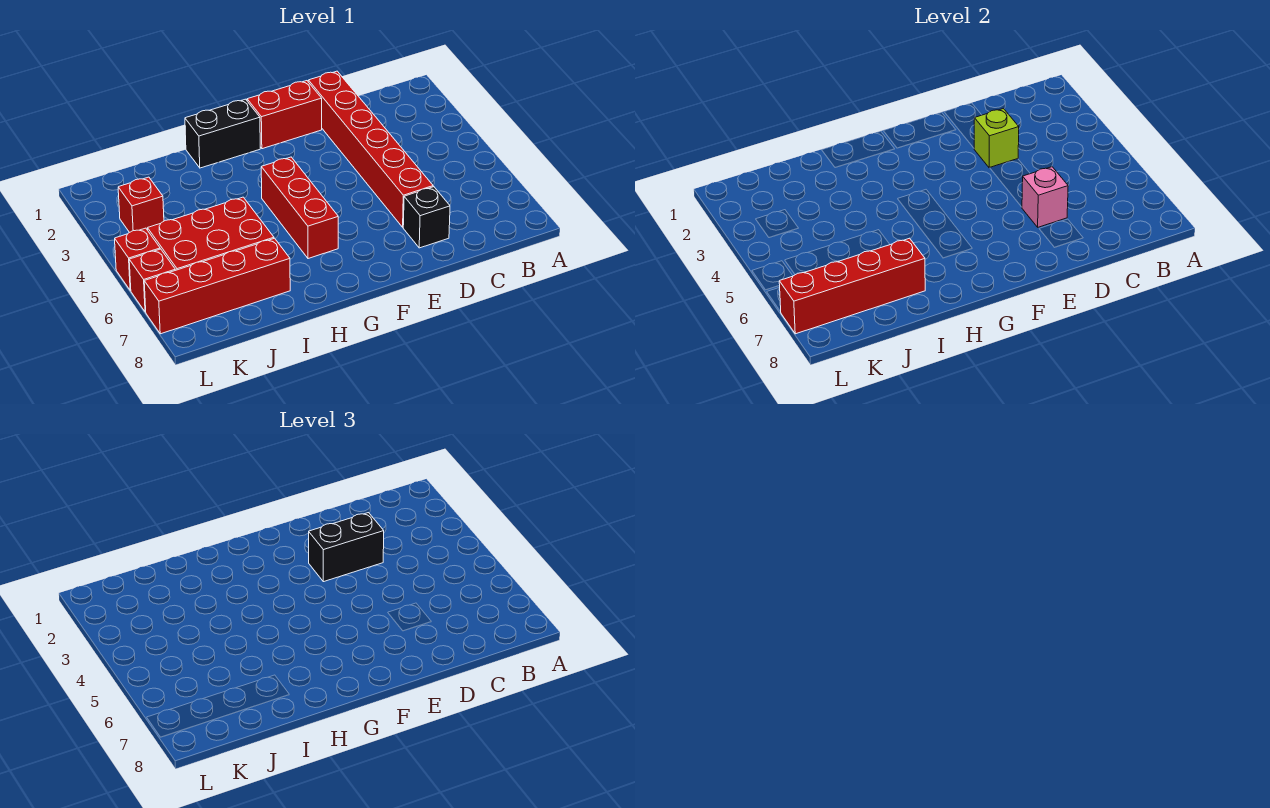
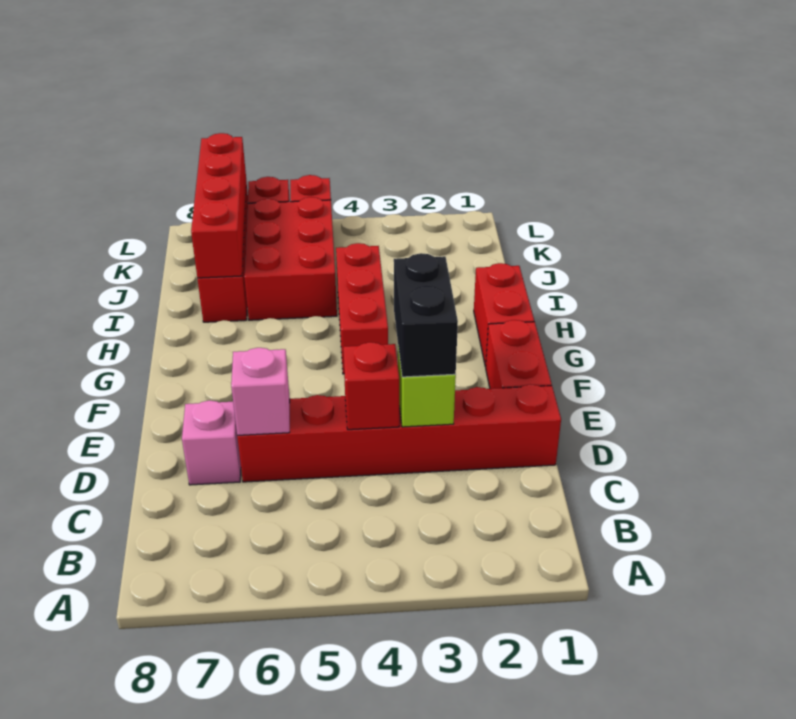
black 1x1 brick [403,187,450,248] -> pink 1x1 brick [182,400,241,485]
black 1x2 brick [185,99,260,168] -> red 1x2 brick [474,263,534,367]
red 1x3 brick [261,157,338,259] -> red 1x3 brick turned to [336,243,388,374]
red 1x1 brick [118,177,164,232] -> red 1x1 brick moved to [343,342,399,430]

